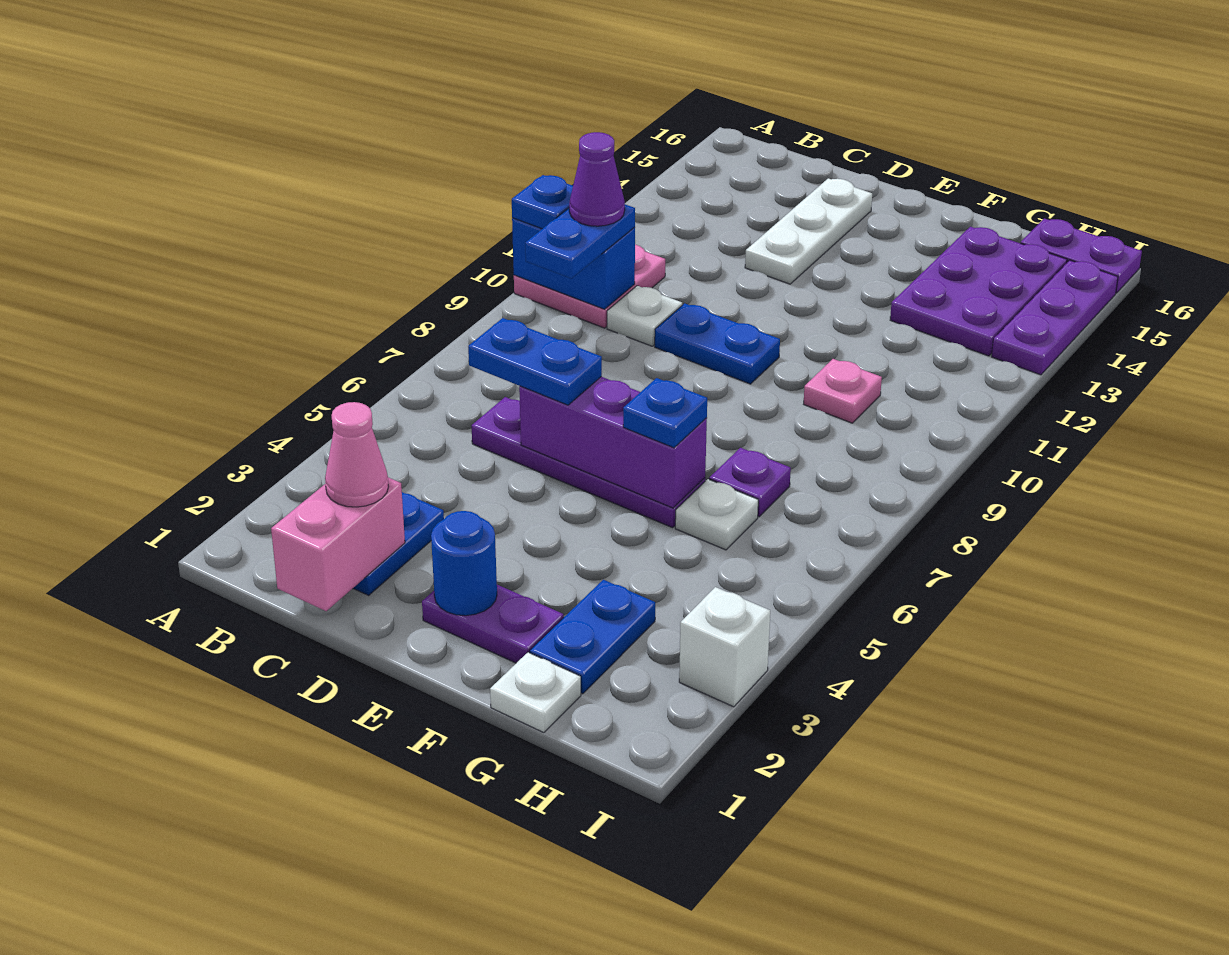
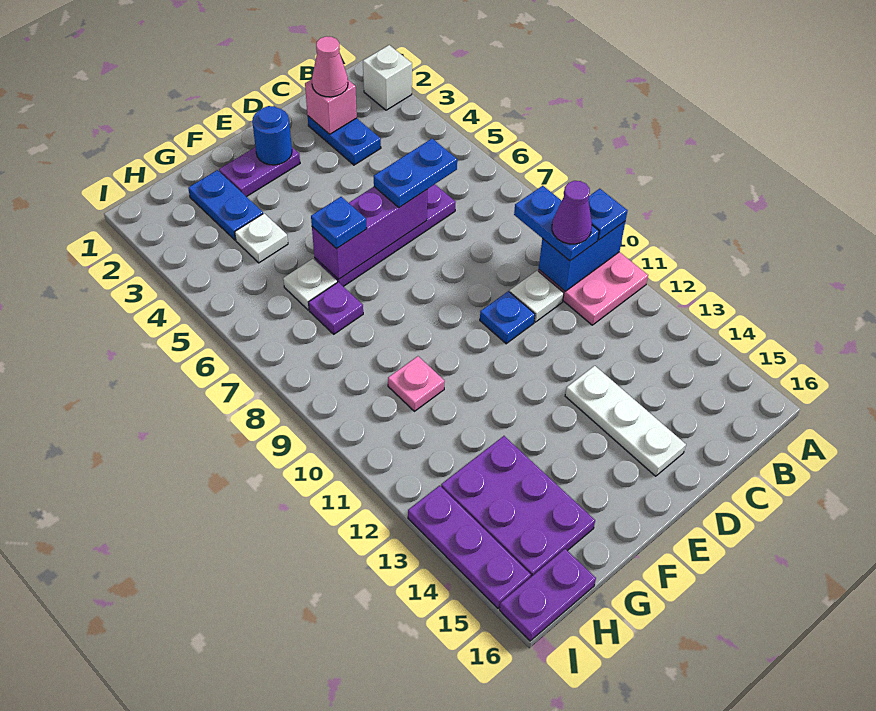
pink 1x2 brick [271,477,405,611] -> pink 1x1 brick [305,79,357,134]
blue 1x2 plate [655,303,780,384] -> blue 1x1 plate [480,291,535,344]
white 1x1 plate [490,652,581,733] -> white 1x1 plate moved to [235,214,288,263]
white 1x1 brick [679,587,770,707] -> white 1x1 brick moved to [363,45,412,110]

